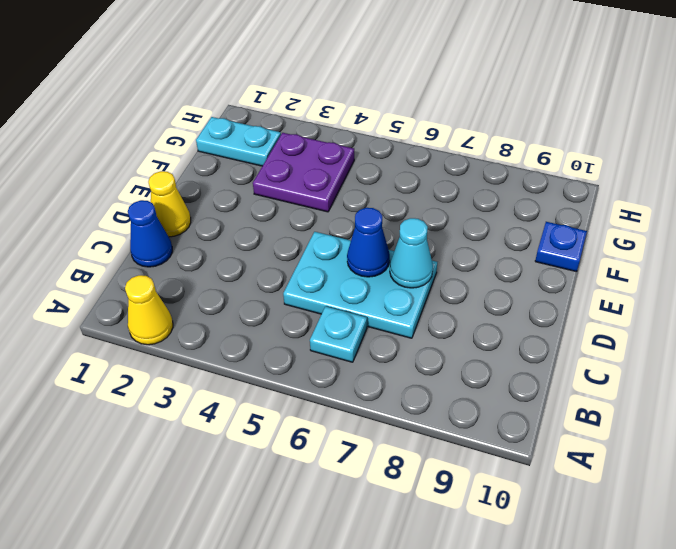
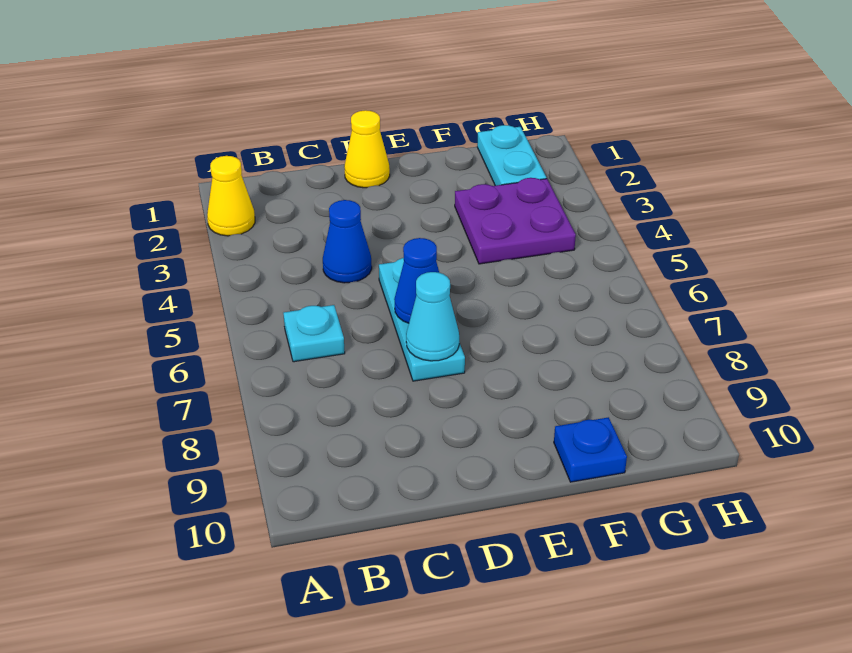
blue 1x1 cone [128,200,172,267] -> blue 1x1 cone moved to [323,200,372,283]
cyan 2x3 plate [283,232,437,338] -> cyan 1x3 plate [379,258,465,381]

